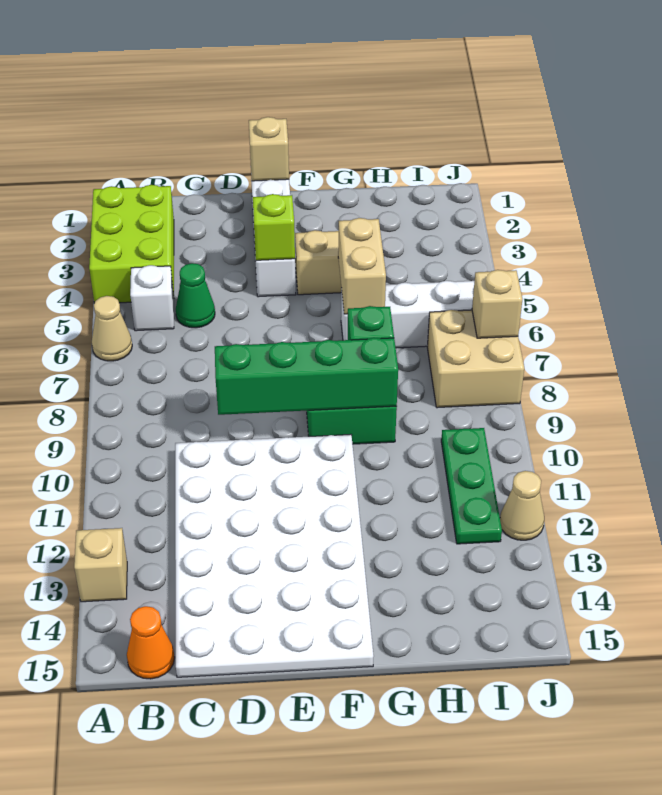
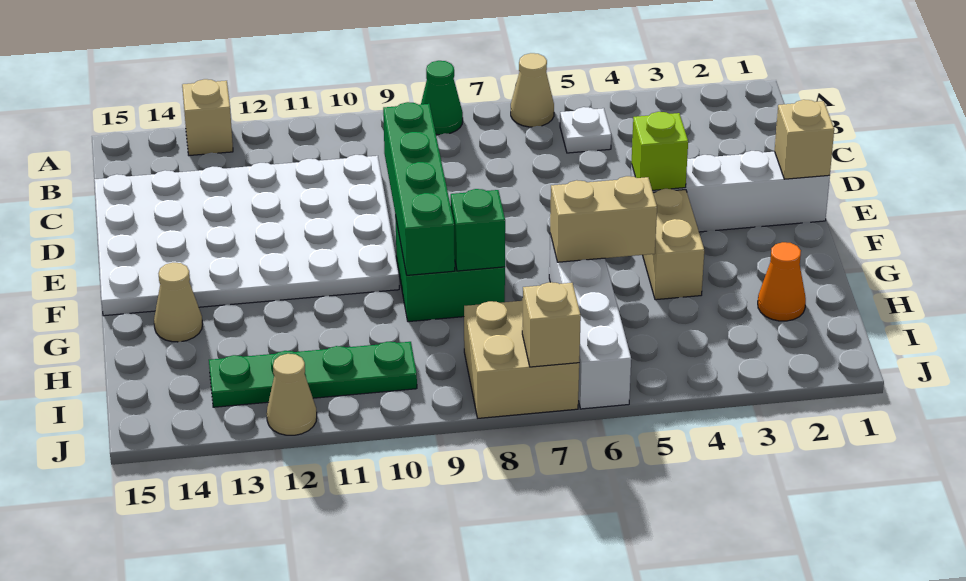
lime 2x3 brick [89,185,174,303] -> none
white 1x1 brick [130,265,174,331] -> white 1x1 plate [560,107,611,153]
orange 1x1 cone [127,606,175,679] -> orange 1x1 cone moved to [758,242,806,321]
green 1x1 cone [176,263,215,328] -> green 1x1 cone moved to [421,61,463,135]
none -> tan 1x1 cone [154,263,203,342]
green 1x3 plate [441,428,502,544] -> green 1x4 plate [209,342,417,407]

